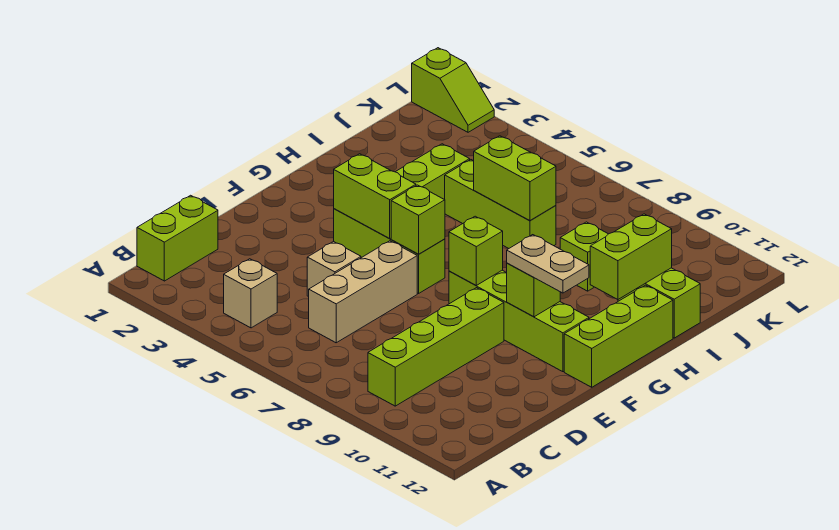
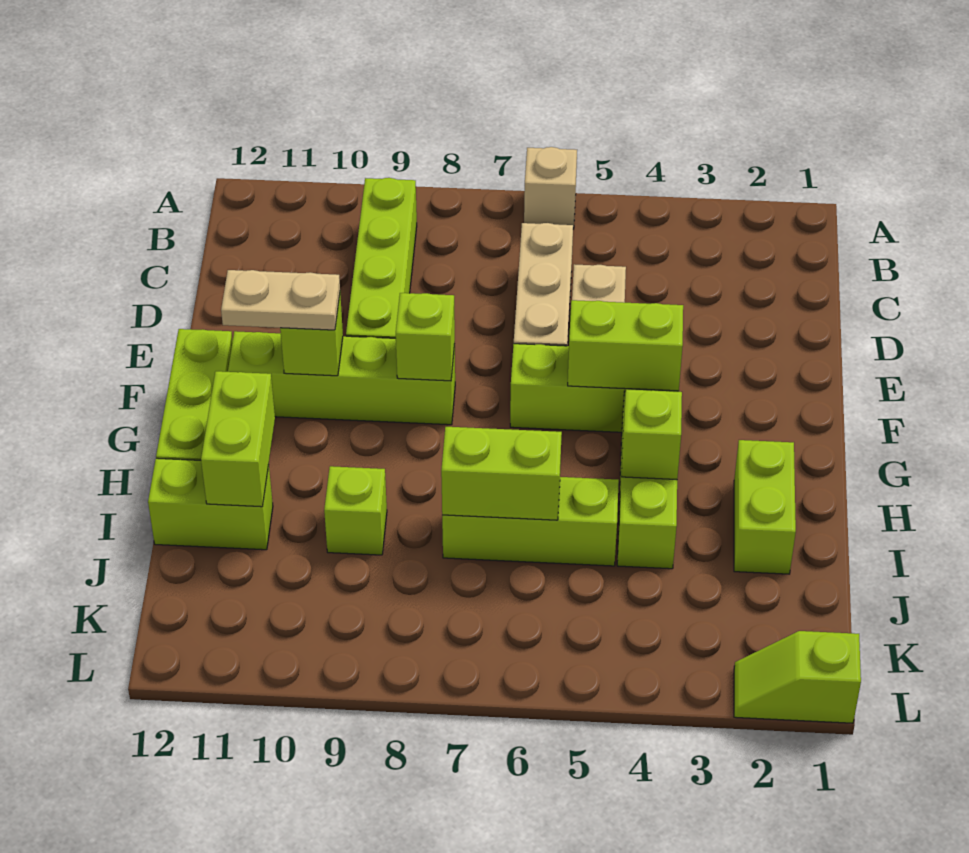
lime 1x2 brick [137,195,218,281] -> lime 1x2 brick moved to [734,440,796,574]
tan 1x1 brick [224,259,277,328] -> tan 1x1 brick moved to [524,147,577,229]
lime 1x1 brick [391,185,445,254] -> lime 1x1 brick moved to [622,389,682,480]

